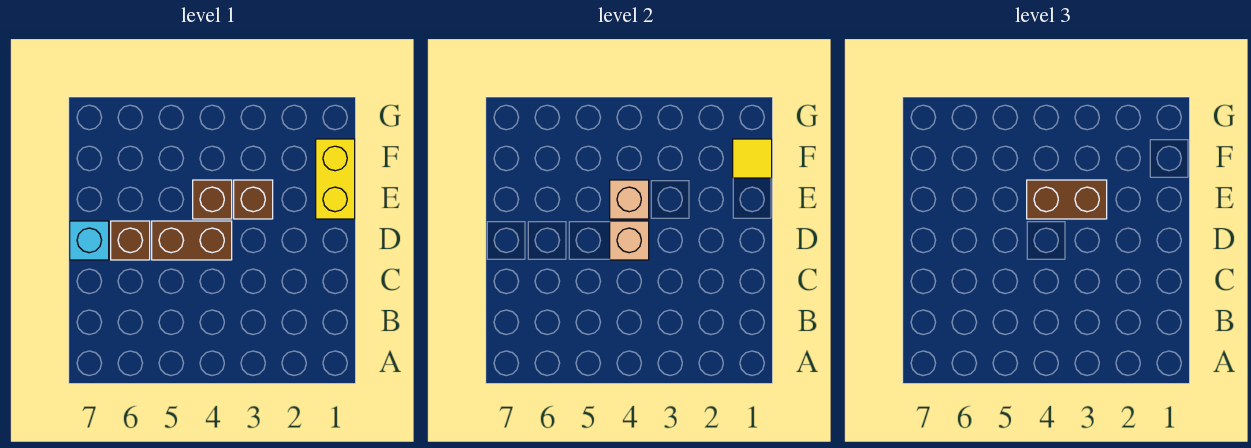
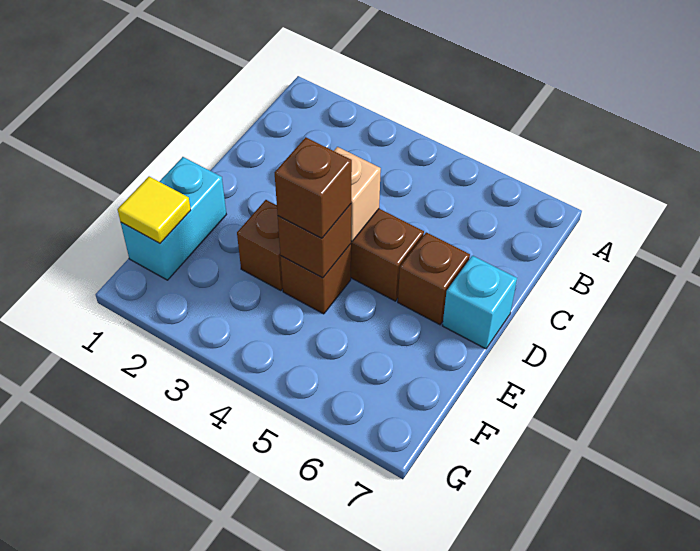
yellow 1x2 brick [316,139,355,219] -> cyan 1x2 brick [121,157,226,280]
brown 1x2 brick [1027,180,1107,219] -> brown 1x1 brick [275,137,352,238]
tan 1x1 brick [610,180,649,219] -> brown 1x1 brick [278,204,351,278]

